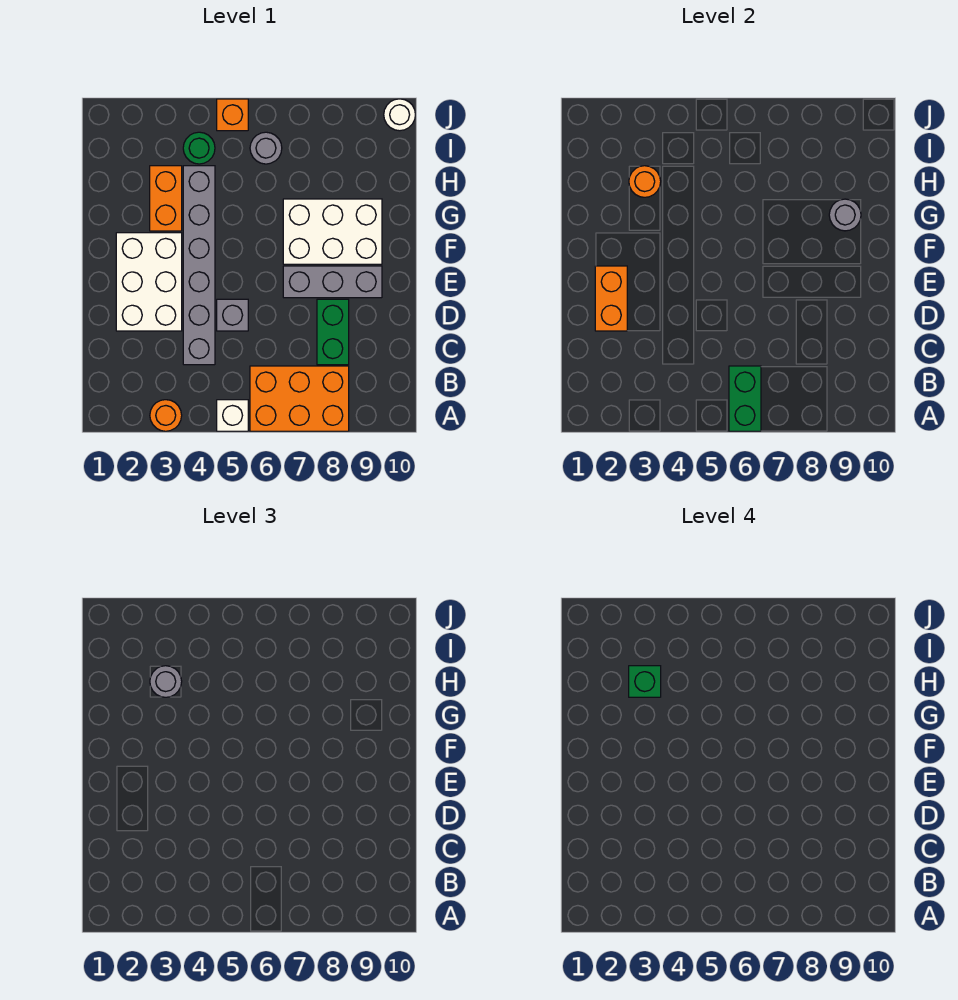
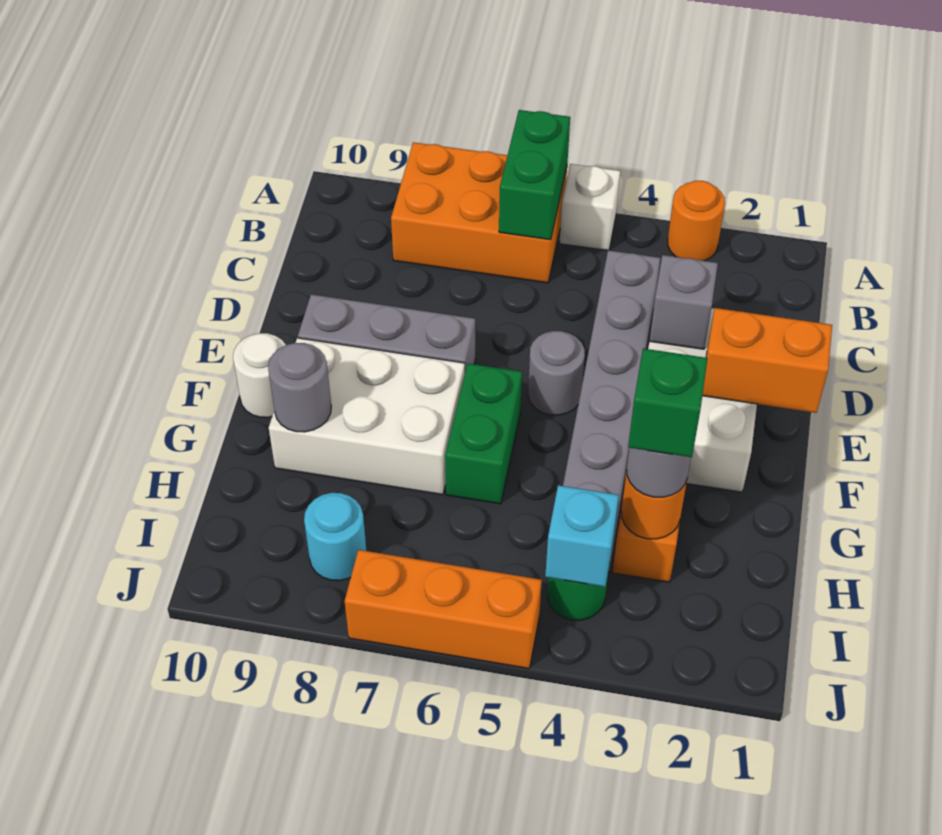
green 1x2 brick [317,299,349,365] -> green 1x2 brick moved to [445,364,522,504]
orange 1x2 brick [595,266,627,331] -> orange 1x2 brick turned to [702,308,832,413]
grey 1x1 brick [217,299,248,331] -> grey 1x1 brick moved to [649,255,718,349]
none -> cyan 1x1 brick [545,485,619,587]
grey 1x1 round brick [250,132,282,164] -> grey 1x1 round brick moved to [528,331,585,415]
none -> cyan 1x1 round brick [304,493,366,581]
orange 1x1 brick [217,99,248,131] -> orange 1x3 brick [345,550,542,669]
white 1x1 round brick [384,99,415,131] -> white 1x1 round brick moved to [233,333,286,418]

